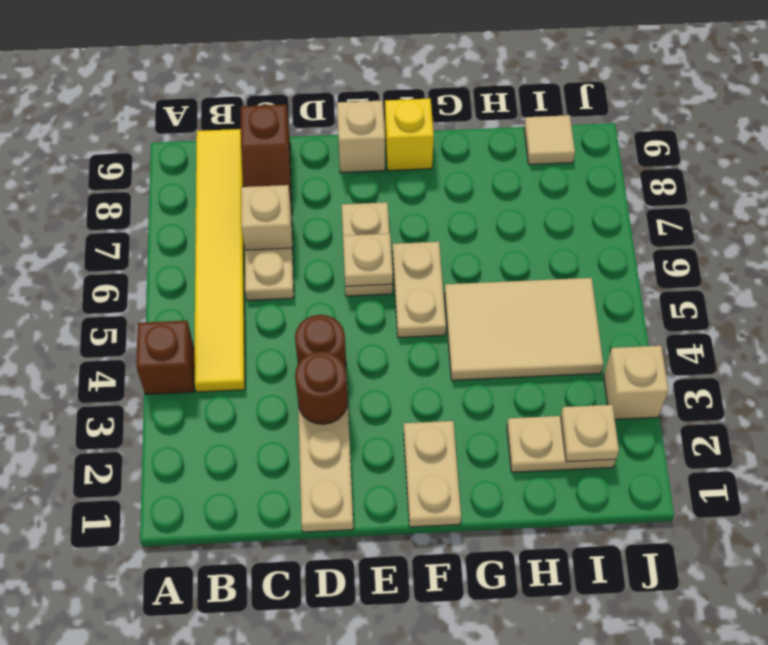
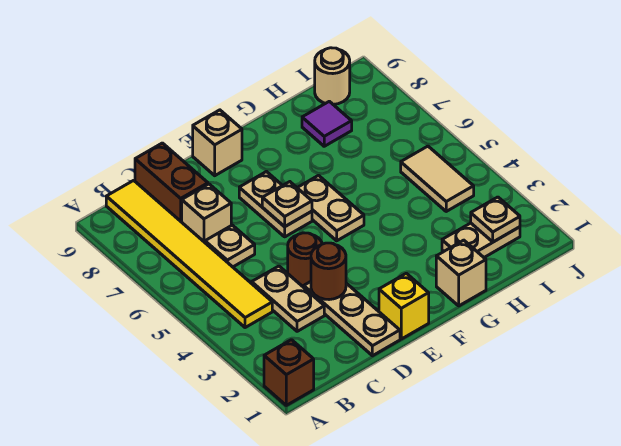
brown 1x1 brick [136,320,194,394] -> brown 1x1 brick moved to [264,340,314,405]
brown 1x2 slope [241,104,292,214] -> brown 1x2 brick [135,143,208,222]
tan 1x2 plate [404,421,461,527] -> tan 1x2 plate moved to [252,266,324,331]
yellow 1x1 brick [385,99,434,170] -> yellow 1x1 brick moved to [379,273,429,339]
tan 2x3 tile [444,278,603,380] -> tan 1x2 tile [401,146,474,211]
none -> purple 1x1 tile [302,101,352,146]
tan 1x1 tile [524,115,575,165] -> tan 1x1 round brick [315,48,350,104]
tan 1x1 brick [604,346,669,419] -> tan 1x1 brick moved to [436,240,486,306]

